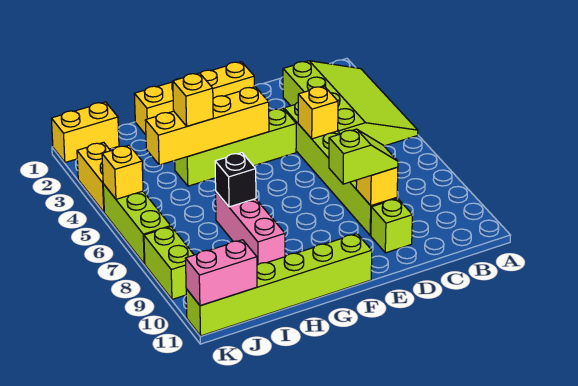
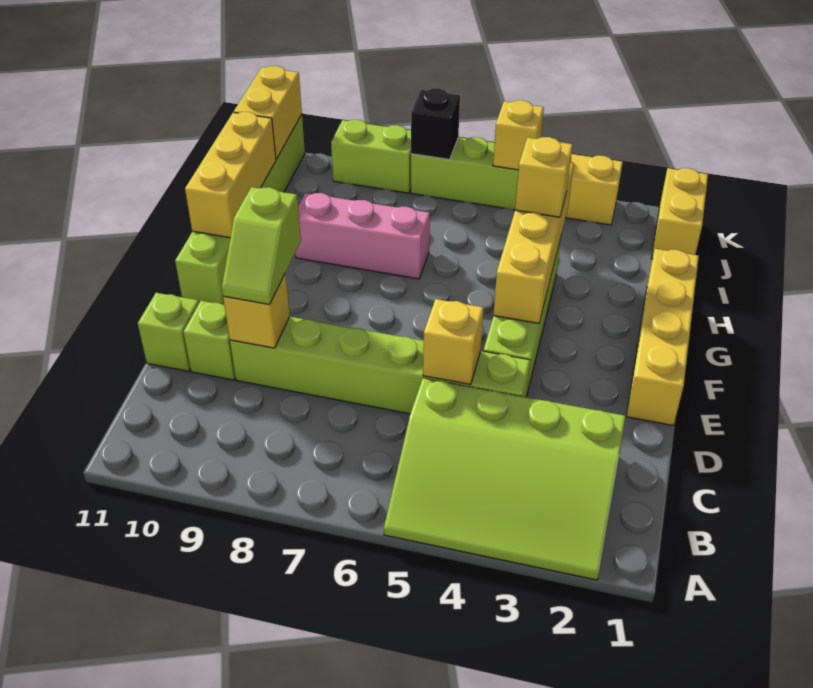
none -> lime 1x1 brick [138,293,199,371]
none -> yellow 1x3 brick [185,112,276,238]
black 1x1 brick [215,153,256,207] -> black 1x1 brick moved to [411,89,460,159]
pink 1x2 brick [185,240,257,306] -> yellow 1x2 brick [234,66,302,159]

